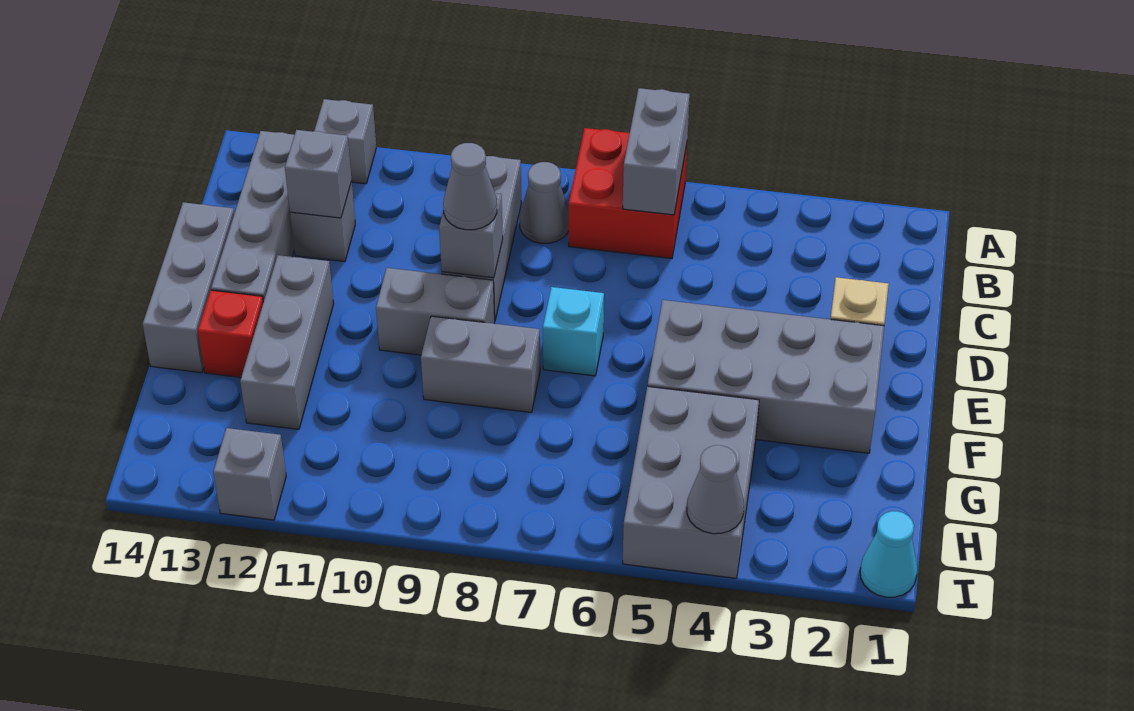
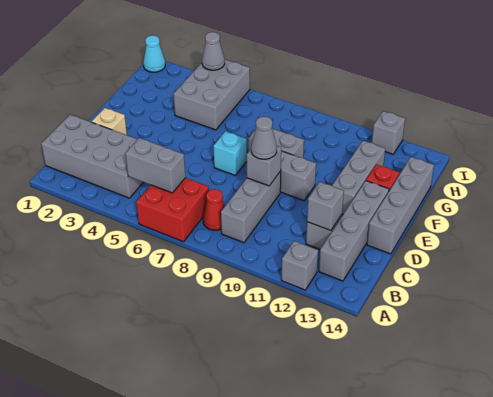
grey 1x2 brick [623,88,690,215] -> grey 1x2 brick turned to [125,138,186,193]
grey 1x1 cone [520,162,569,243] -> red 1x1 cone [203,189,225,230]
grey 1x3 brick [143,202,234,373] -> grey 1x4 brick [367,157,434,254]
grey 2x4 brick [648,300,884,453] -> grey 2x4 brick moved to [41,115,143,198]

